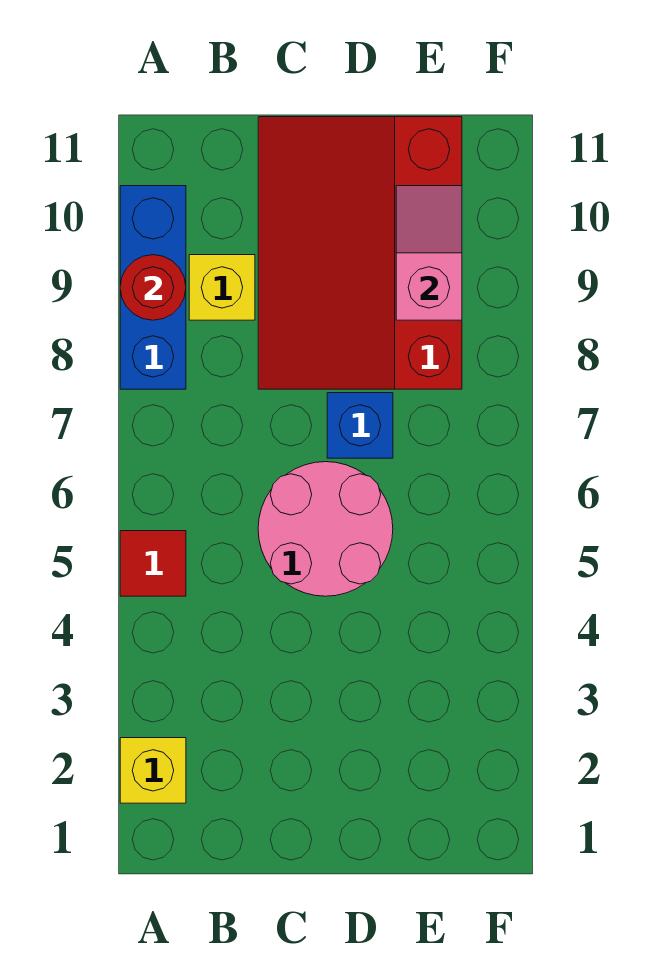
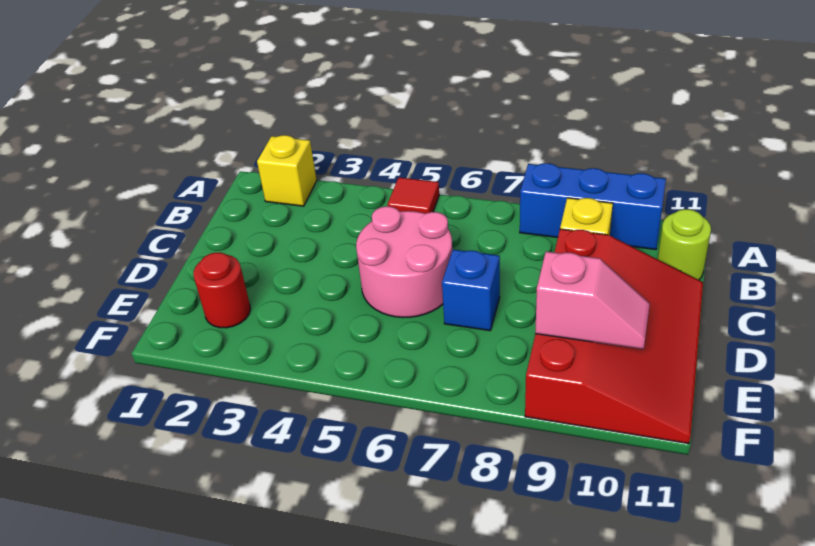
red 1x1 round brick [120,255,186,320] -> red 1x1 round brick moved to [193,253,251,328]
none -> lime 1x1 round brick [658,209,711,280]
red 3x4 slope [258,117,462,389] -> red 3x4 slope turned to [525,229,703,444]

